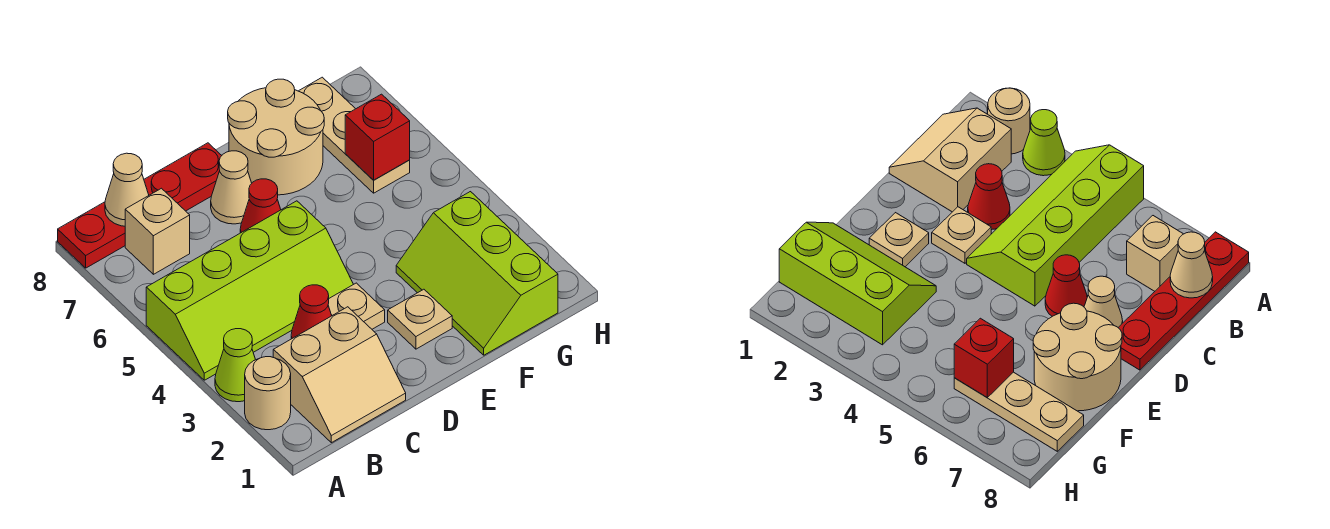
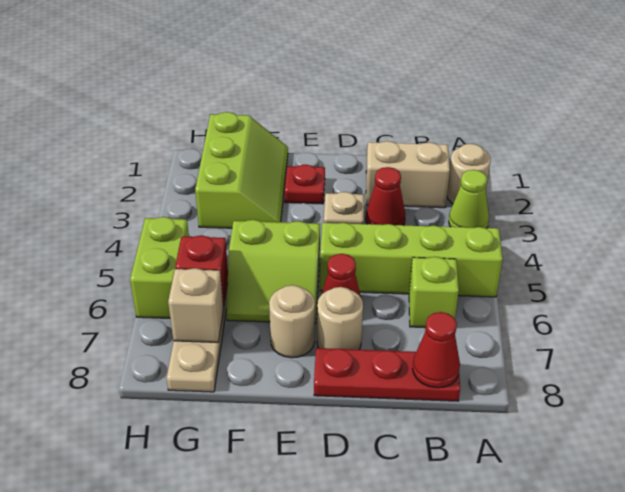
red 1x4 plate [58,143,222,268] -> red 1x3 plate [314,348,460,401]
none -> lime 1x1 brick [409,257,459,328]
tan 1x1 brick [125,188,190,274] -> tan 1x1 brick moved to [168,268,224,342]
tan 1x1 cone [105,153,149,226] -> red 1x1 cone [413,312,460,388]
tan 1x1 cone [211,151,252,224] -> tan 1x1 round brick [317,287,363,350]
tan 1x1 plate [388,289,452,349] -> red 1x1 plate [284,165,325,204]
none -> lime 2x2 slope [226,220,320,324]
tan 2x2 round brick [228,79,324,195] -> tan 1x1 round brick [269,285,315,358]
none -> lime 1x2 brick [130,217,189,318]

